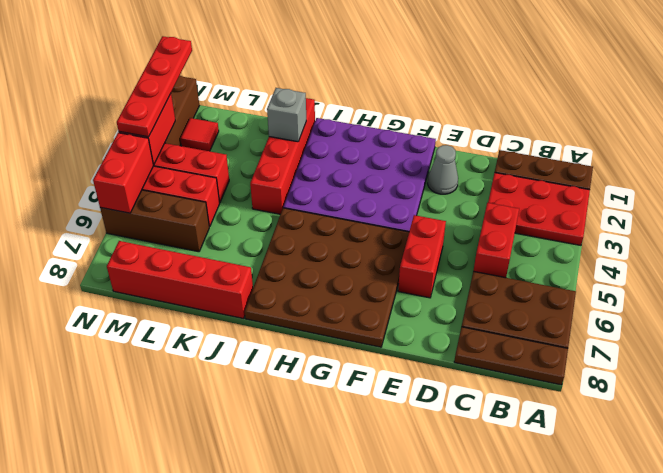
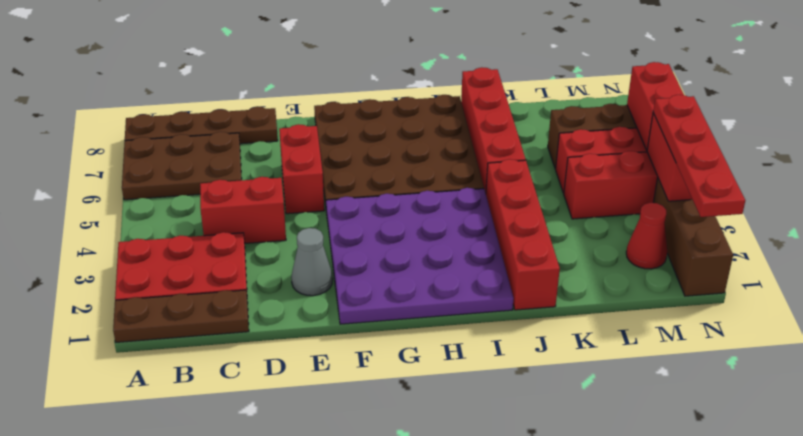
brown 1x3 plate [454,327,568,385] -> brown 1x4 plate [125,107,278,144]
red 1x2 brick [474,203,519,278] -> red 1x2 brick turned to [200,177,286,243]
grey 1x1 brick [267,88,306,142] -> none
red 1x4 brick [107,241,253,319] -> red 1x4 brick turned to [461,67,526,192]
red 1x1 tile [180,118,219,151] -> red 1x1 cone [626,203,667,269]

